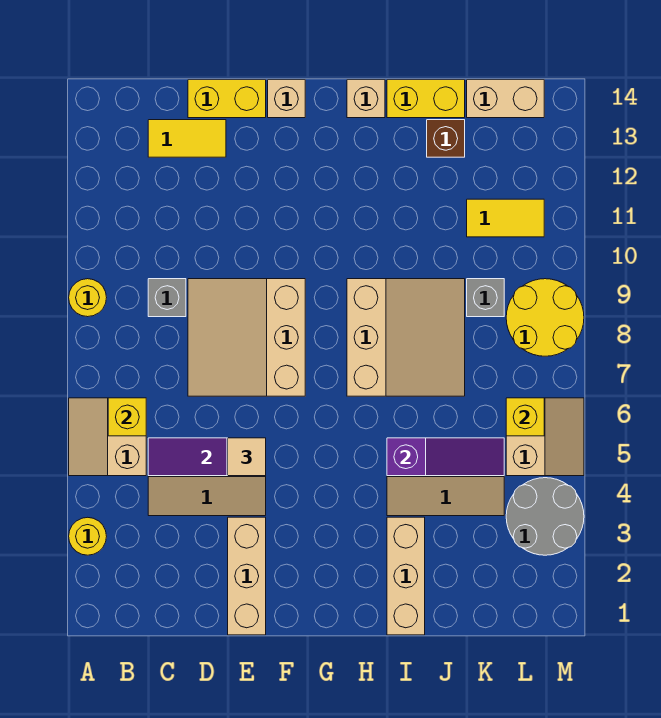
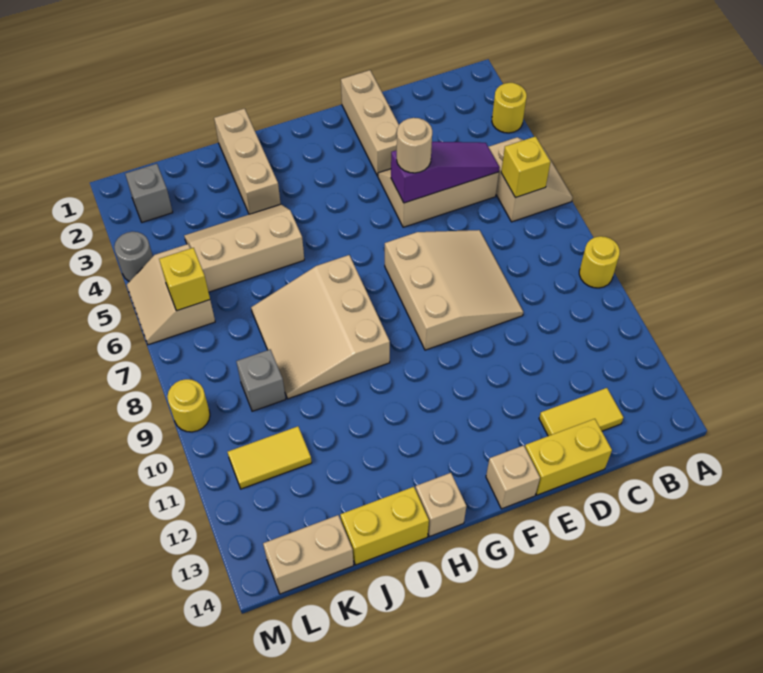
grey 1x1 brick [148,279,186,317] -> grey 1x1 brick moved to [125,164,173,222]
tan 1x1 tile [228,438,266,476] -> tan 1x1 round brick [397,118,432,173]
purple 1x3 slope [387,438,504,476] -> none
brown 1x1 brick [427,120,465,157] -> none
grey 2x2 round brick [506,478,584,555] -> grey 1x1 round brick [114,232,153,282]
yellow 2x2 round brick [506,279,584,356] -> yellow 1x1 round brick [167,379,210,432]

